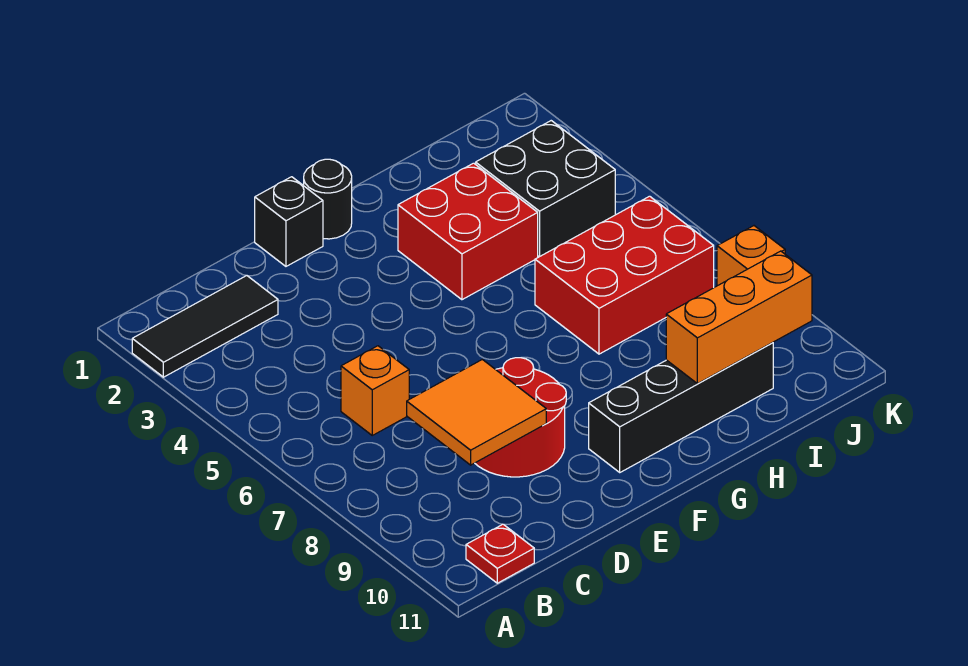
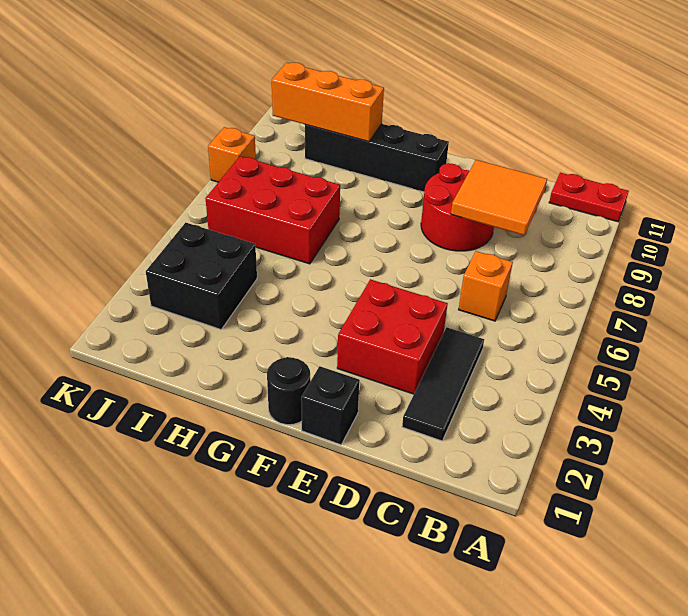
black 1x3 tile [132,275,278,377] -> black 1x3 tile turned to [402,327,484,441]
red 1x1 plate [466,524,534,583] -> red 1x2 plate [549,173,629,222]
red 2x2 brick [398,163,538,300] -> red 2x2 brick moved to [337,279,448,394]

